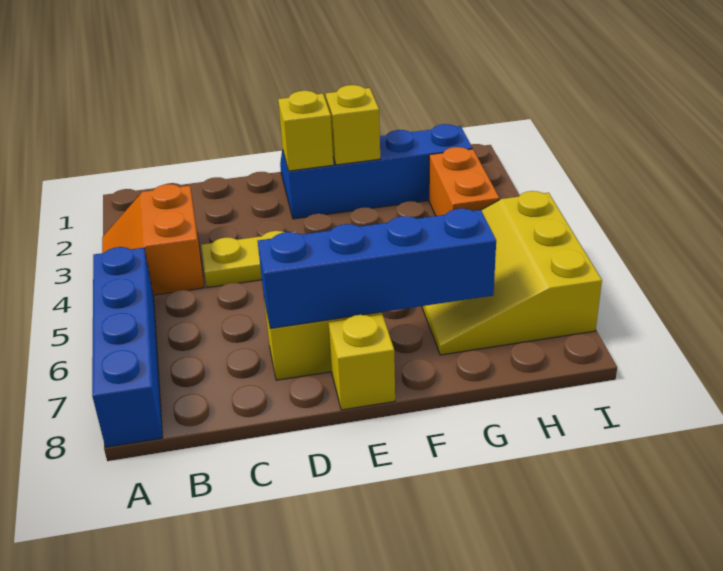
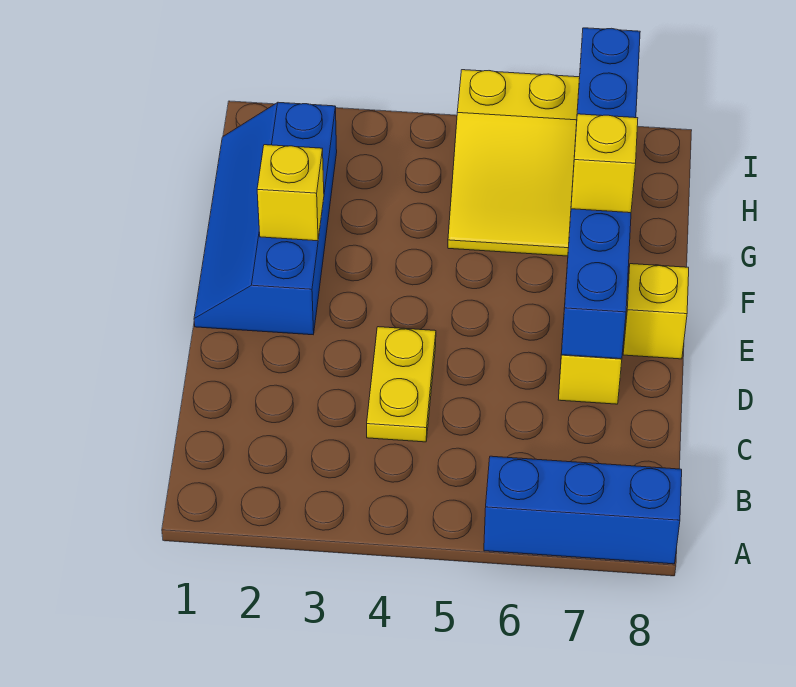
orange 2x2 slope [102,184,204,295] -> none
blue 1x4 brick [92,247,163,447] -> blue 1x3 brick [484,456,682,564]
blue 1x4 brick [258,209,496,329] -> blue 1x6 brick [561,28,640,359]
yellow 1x1 brick [278,91,334,171] -> yellow 1x1 brick moved to [571,114,638,213]
orange 1x2 brick [429,147,499,216] -> none

